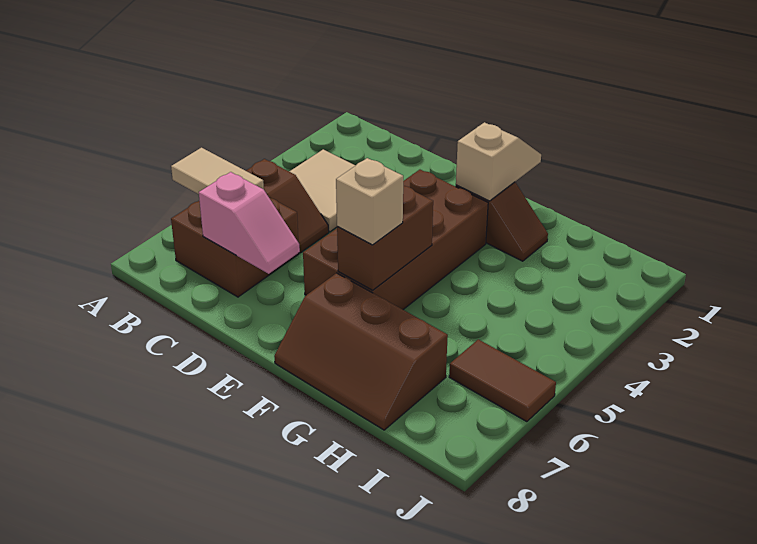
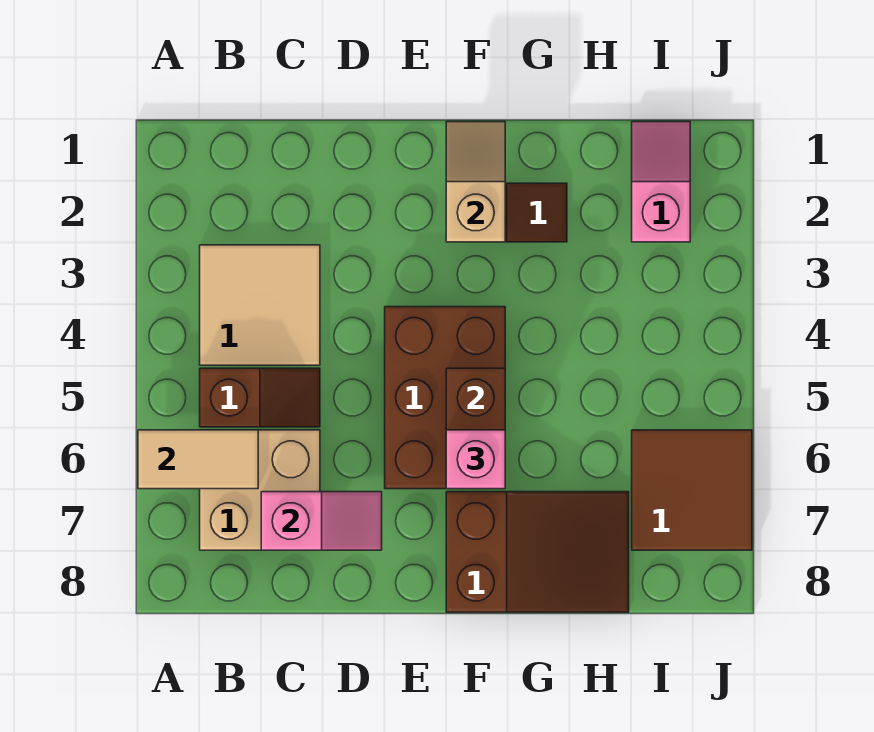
brown 2x2 brick [171,197,299,297] -> tan 2x2 brick [200,430,320,550]
brown 2x4 brick [303,170,488,309] -> brown 2x3 brick [385,307,505,489]
tan 1x1 brick [336,158,403,245] -> pink 1x1 brick [446,430,505,489]
brown 2x3 slope [274,273,448,430] -> brown 2x3 slope turned to [446,492,629,612]
none -> pink 1x2 slope [632,122,690,242]
brown 1x2 tile [449,339,556,422] -> brown 2x2 tile [632,430,752,550]

